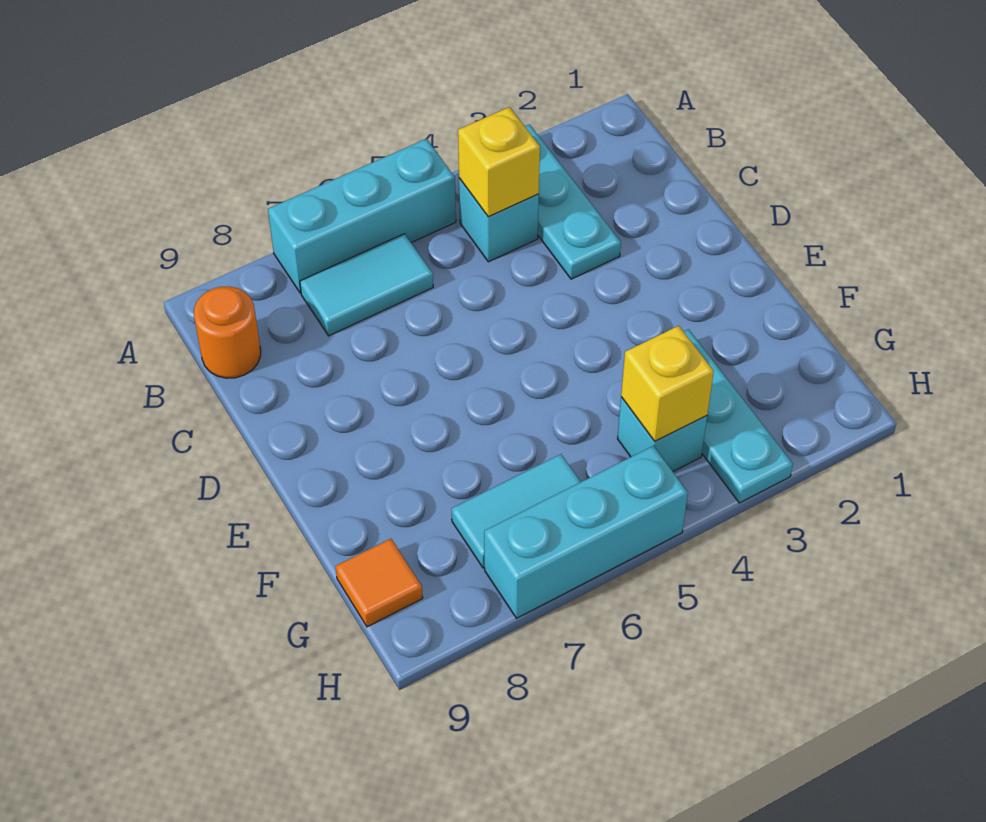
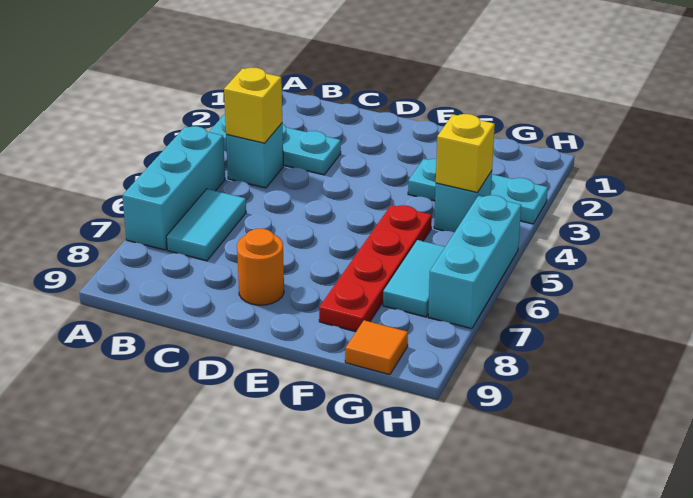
orange 1x1 round brick [194,286,261,378] -> orange 1x1 round brick moved to [237,229,284,305]
none -> red 1x4 plate [319,205,432,331]

